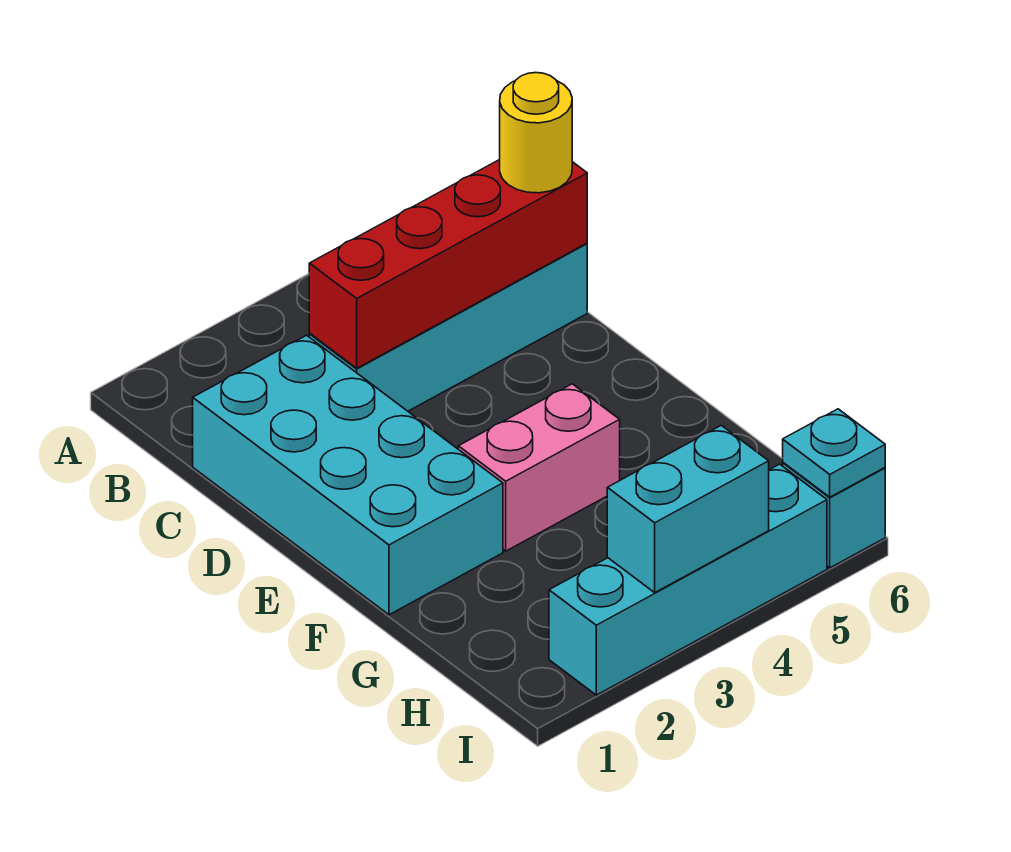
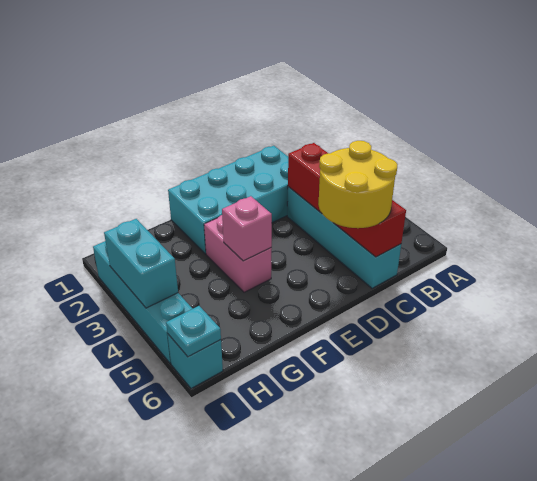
yellow 1x1 round brick [500,73,572,193] -> yellow 2x2 round brick [318,141,398,228]
none -> pink 1x1 brick [222,196,272,261]

